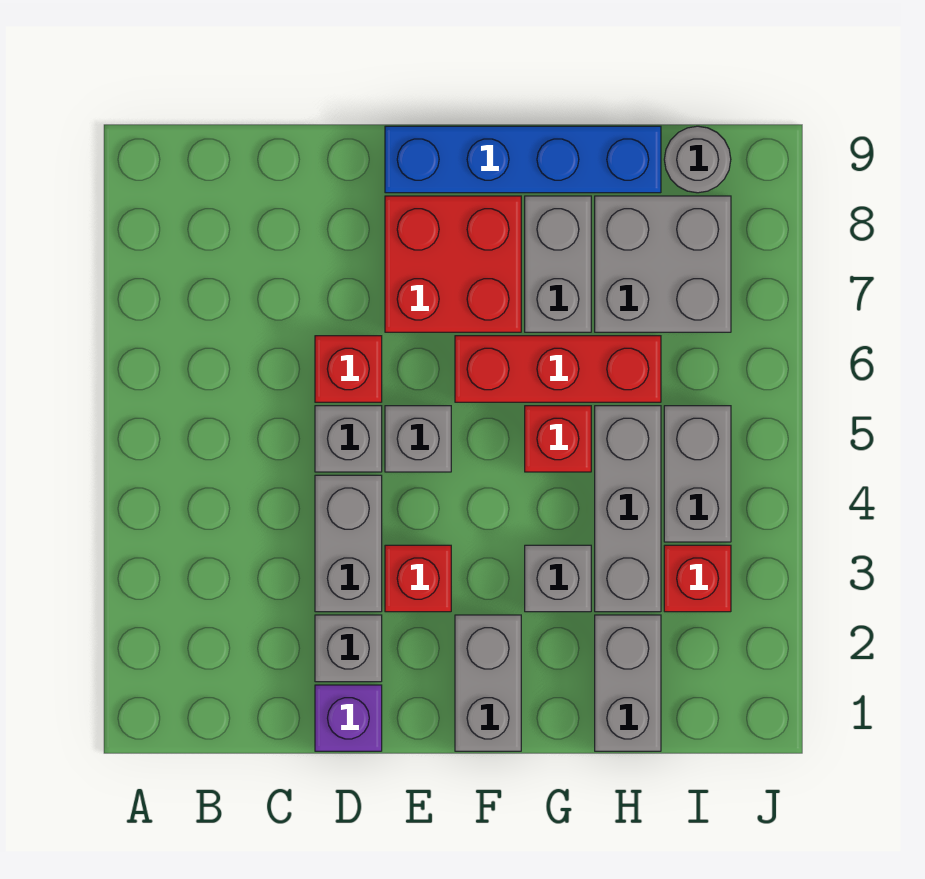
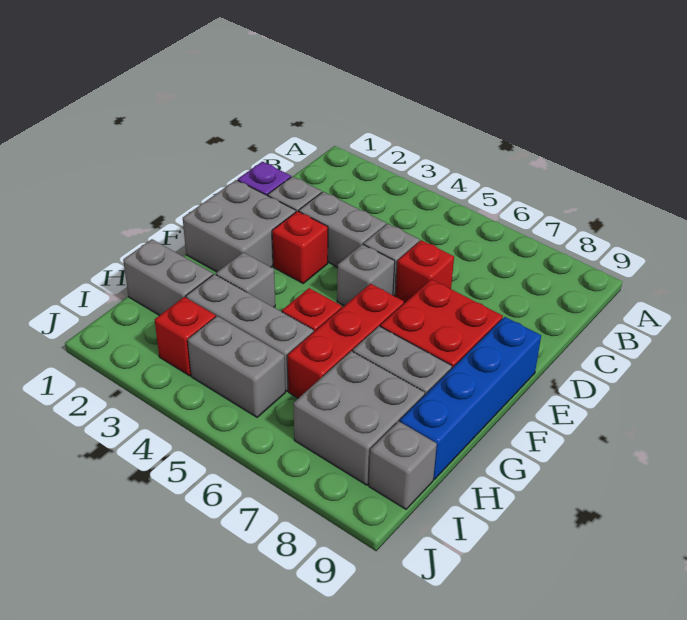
grey 1x2 brick [455,615,521,751] -> grey 2x2 brick [183,180,296,272]
grey 1x1 round brick [664,126,731,193] -> grey 1x1 brick [369,421,437,509]

